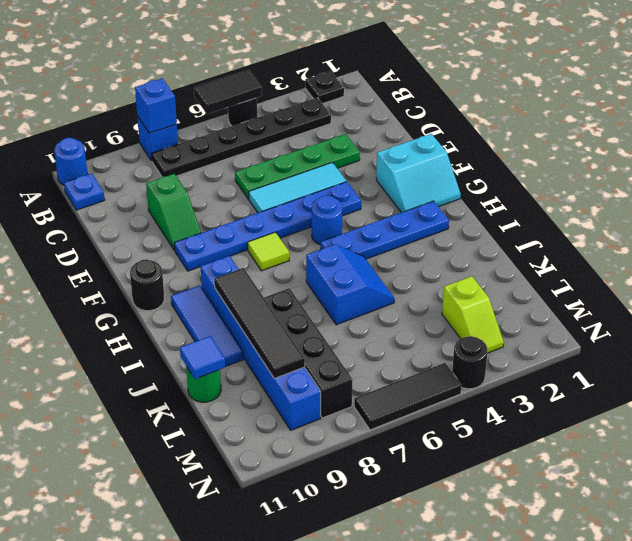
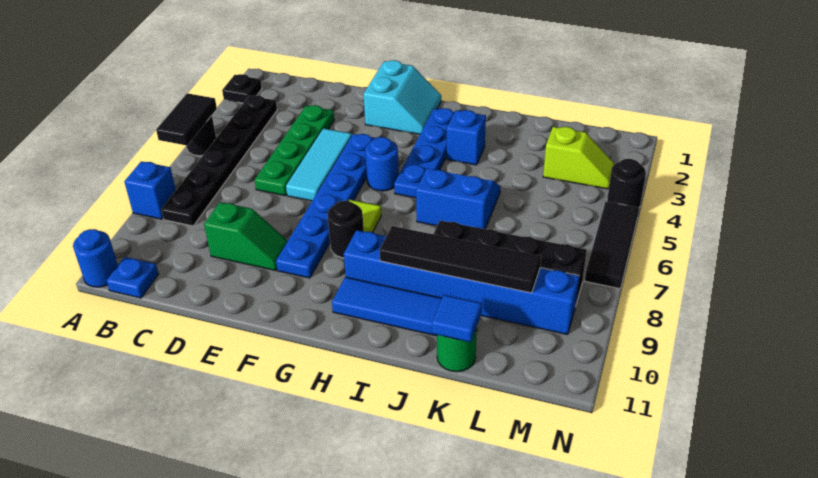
blue 1x1 brick [135,78,177,133] -> blue 1x1 brick moved to [447,110,486,165]
black 1x1 round brick [130,259,164,311] -> black 1x1 round brick moved to [327,201,364,258]

